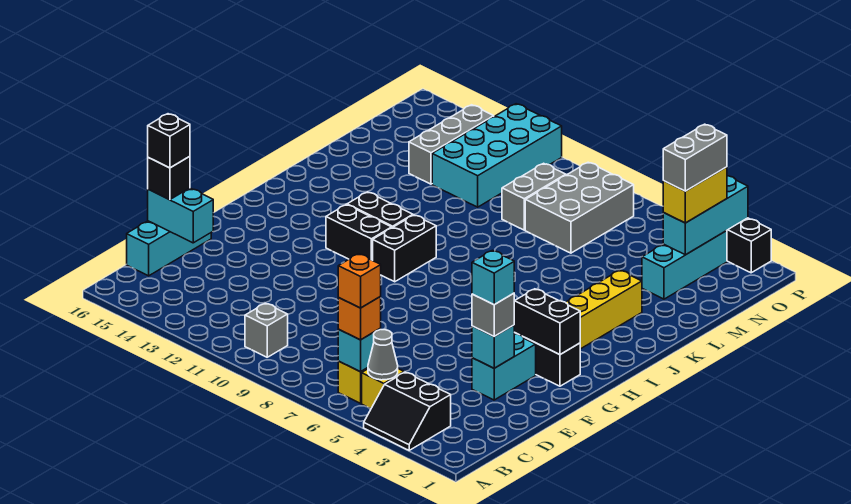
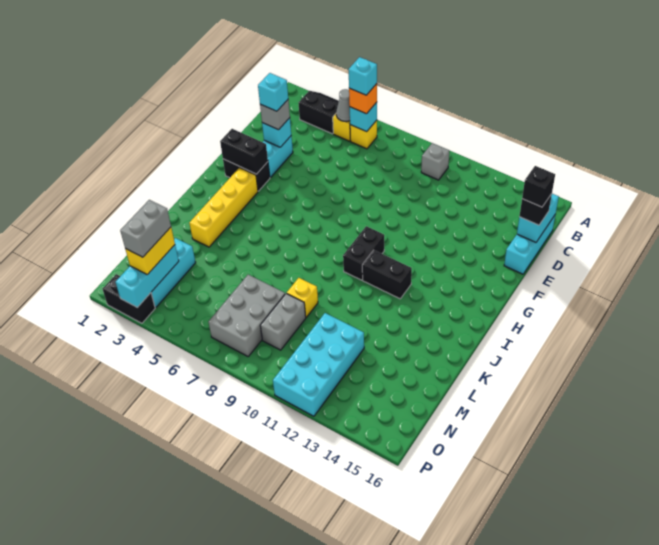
orange 1x1 brick [338,254,381,308] -> cyan 1x1 brick [349,57,377,95]
cyan 1x2 brick [148,188,213,243] -> cyan 1x2 brick turned to [517,194,559,242]
black 1x2 brick [326,205,392,260] -> none
none -> yellow 1x1 brick [287,278,318,317]
grey 1x3 brick [409,105,494,184] -> none

